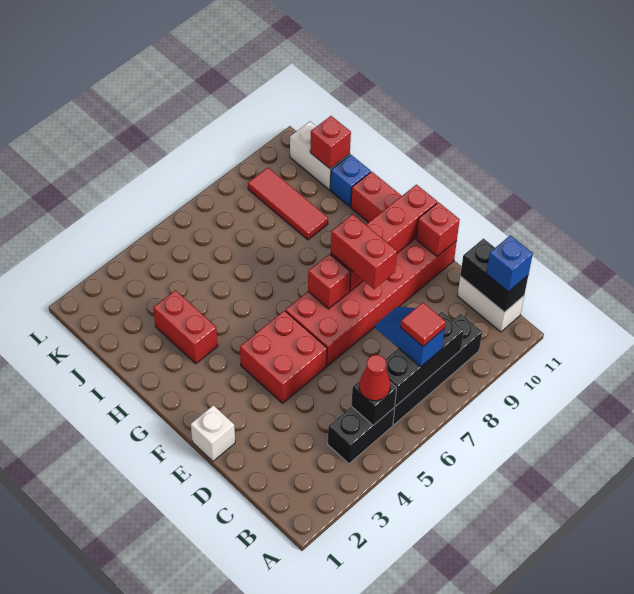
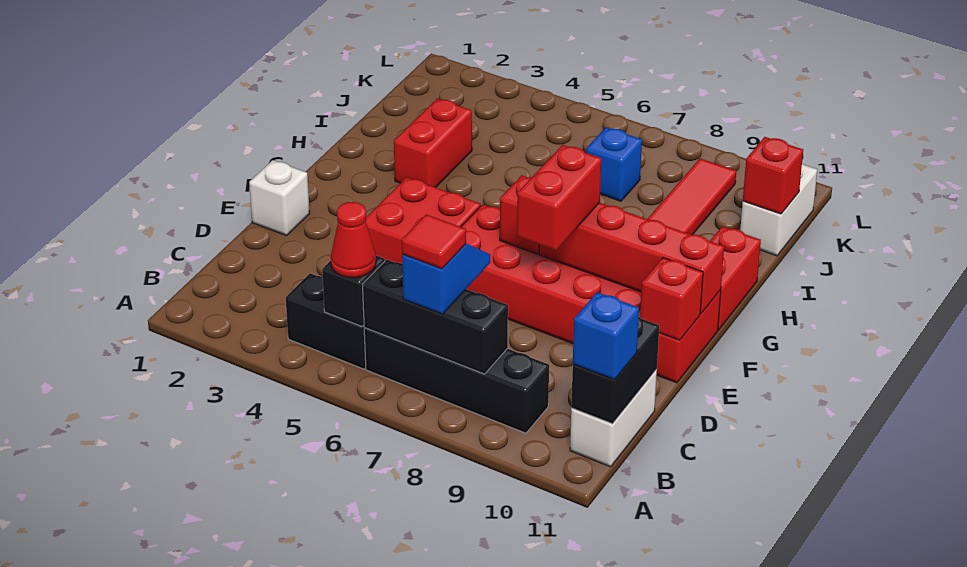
blue 1x1 brick [330,155,371,207] -> blue 1x1 brick moved to [586,127,642,201]

